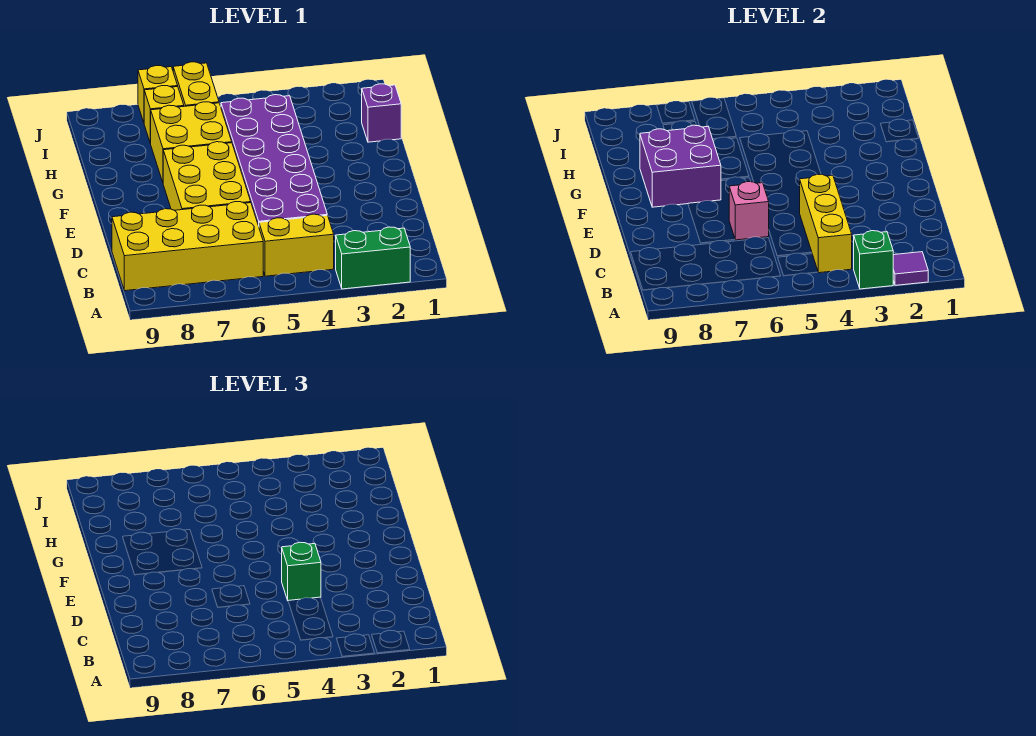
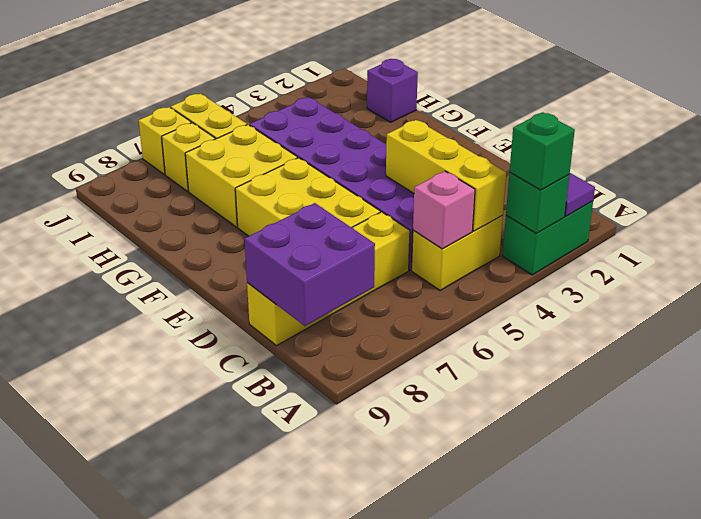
yellow 2x4 brick [112,202,263,291] -> yellow 1x4 brick [247,212,410,346]
green 1x1 brick [282,542,321,600] -> green 1x1 brick moved to [510,112,575,190]
pink 1x1 brick [729,182,769,240] -> pink 1x1 brick moved to [413,171,475,249]
purple 2x2 brick [640,125,721,207] -> purple 2x2 brick moved to [244,203,375,326]

